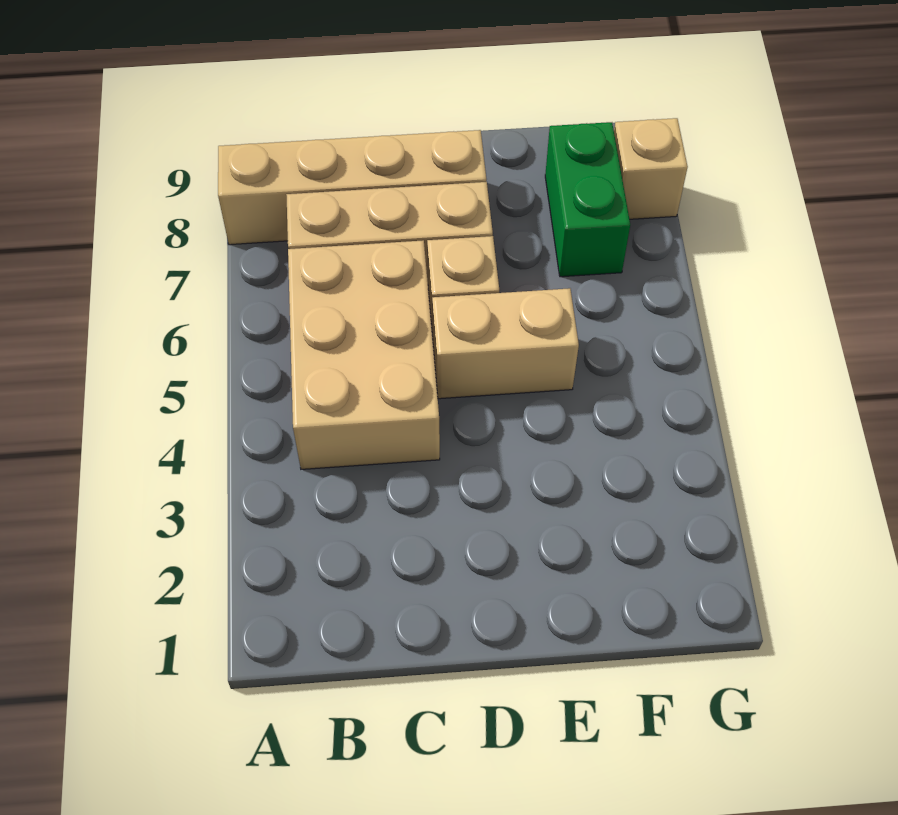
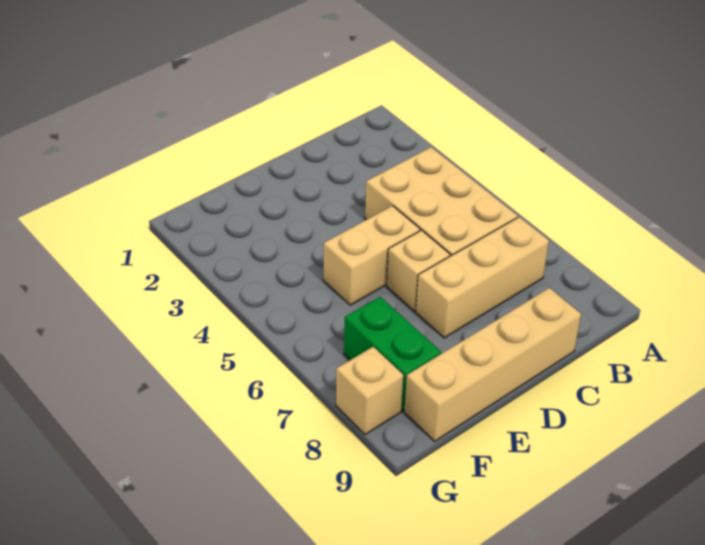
tan 1x4 brick [218,130,486,245] -> tan 1x4 brick moved to [404,288,581,441]

